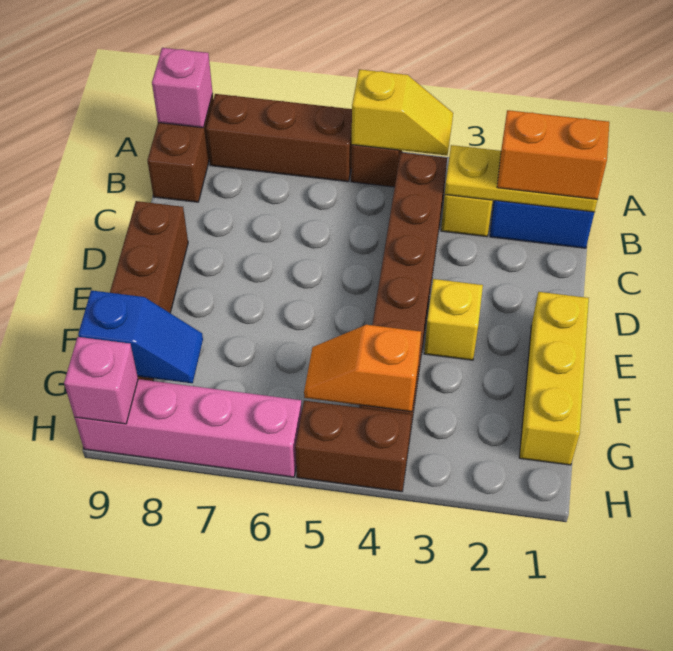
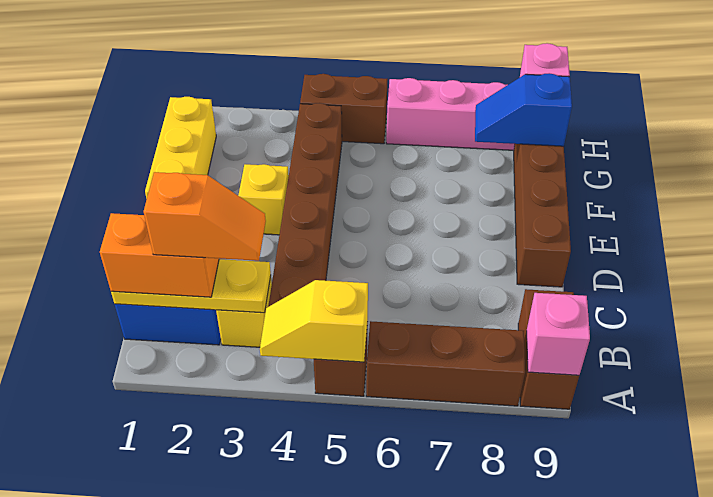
orange 1x2 slope [304,325,421,412] -> orange 1x2 slope moved to [144,172,266,261]

